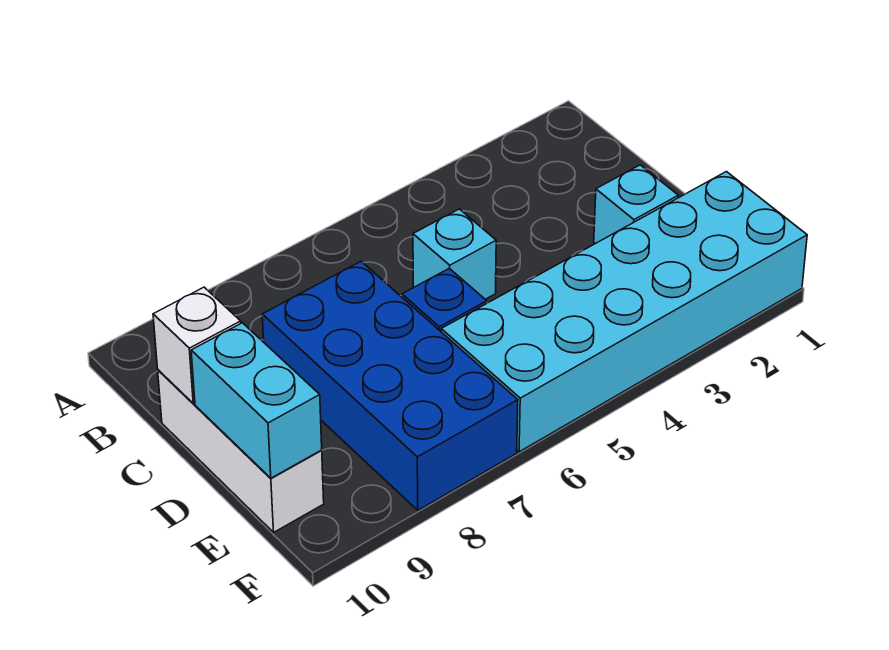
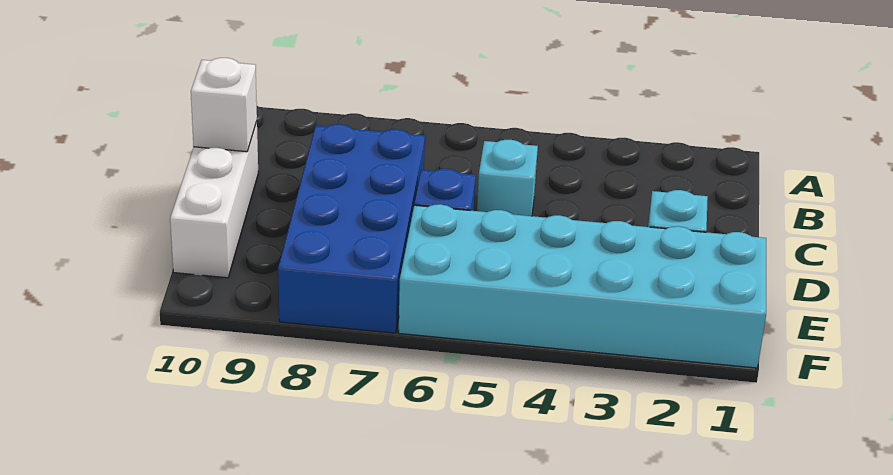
cyan 1x2 brick [191,323,322,478] -> none

